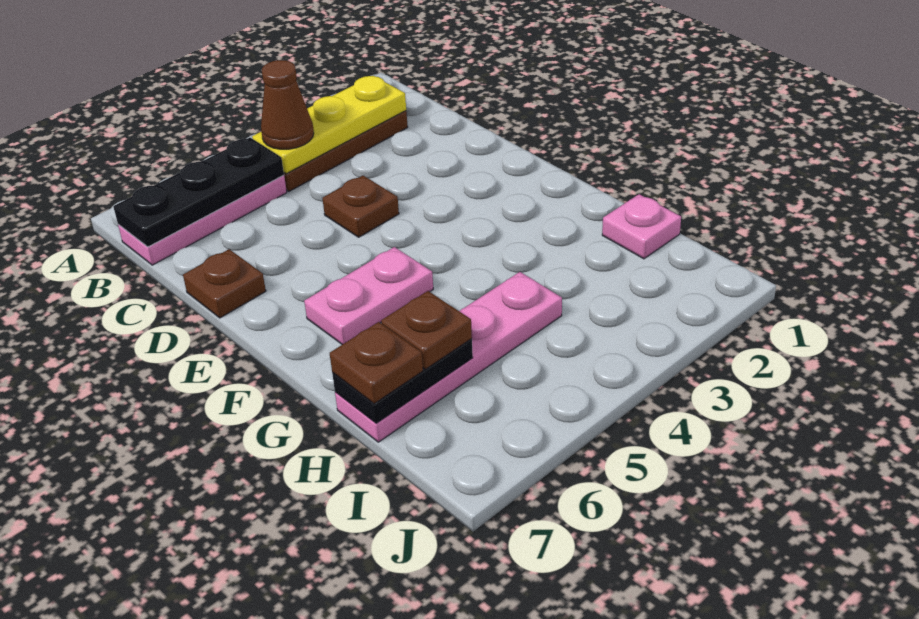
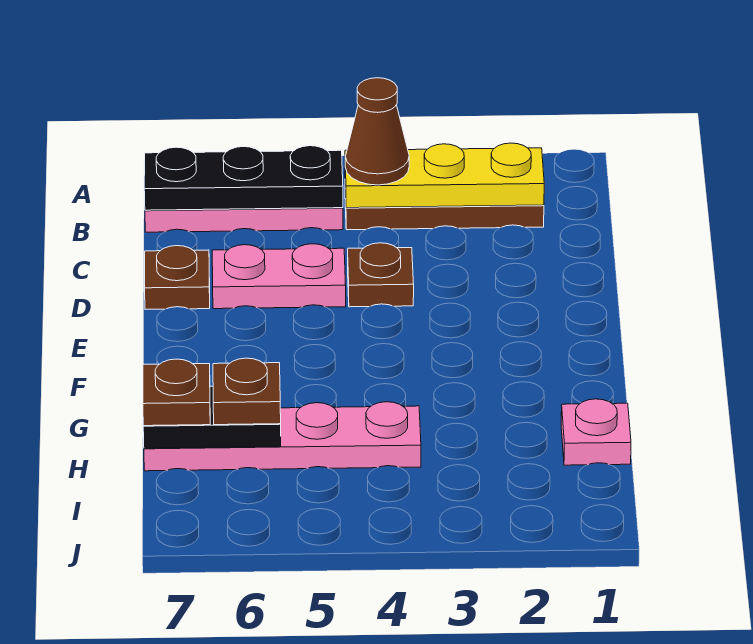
pink 1x2 plate [304,247,433,345] -> pink 1x2 plate moved to [212,244,346,309]

